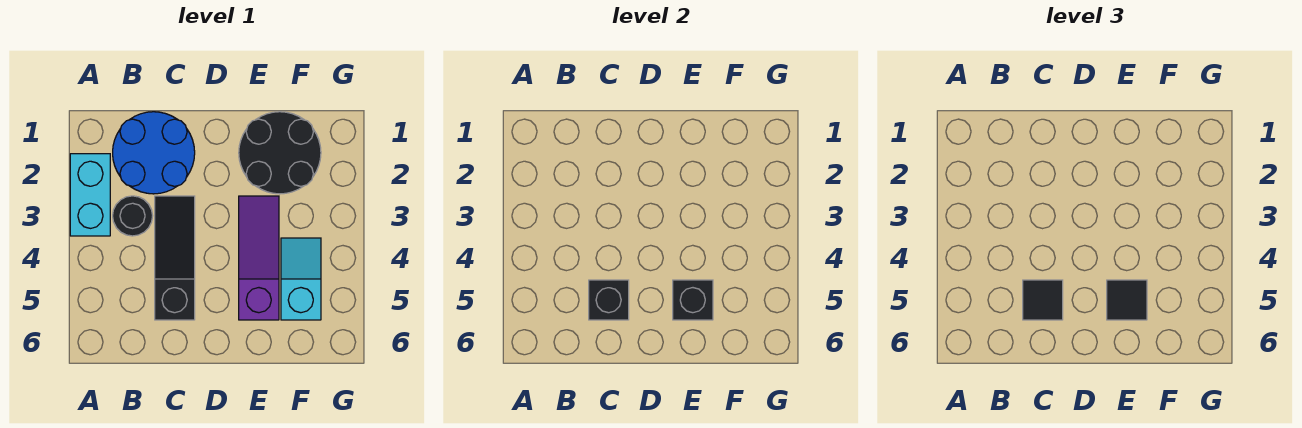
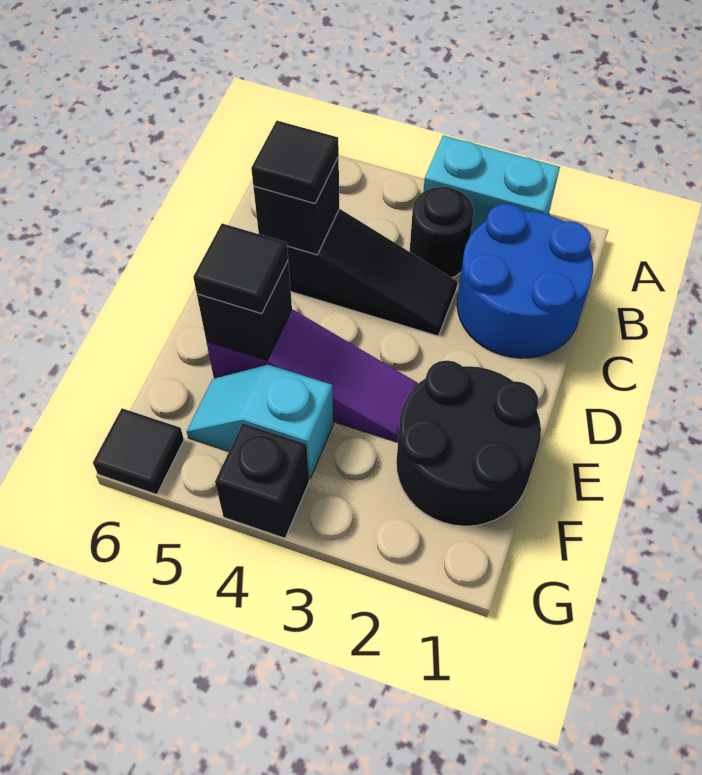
cyan 1x2 slope [281,238,321,320] -> cyan 1x2 slope turned to [187,365,333,478]
none -> black 1x1 brick [215,423,309,538]
none -> black 1x1 tile [93,408,184,494]

